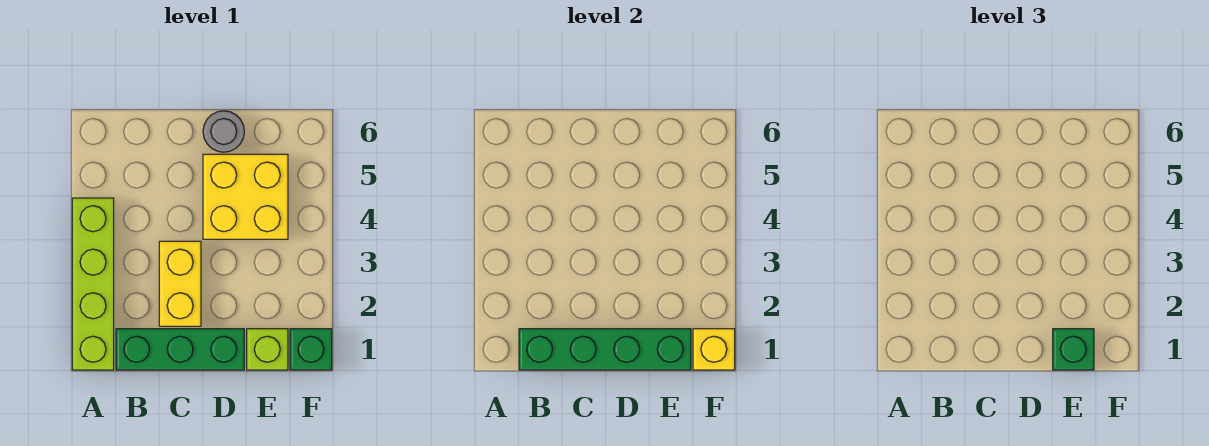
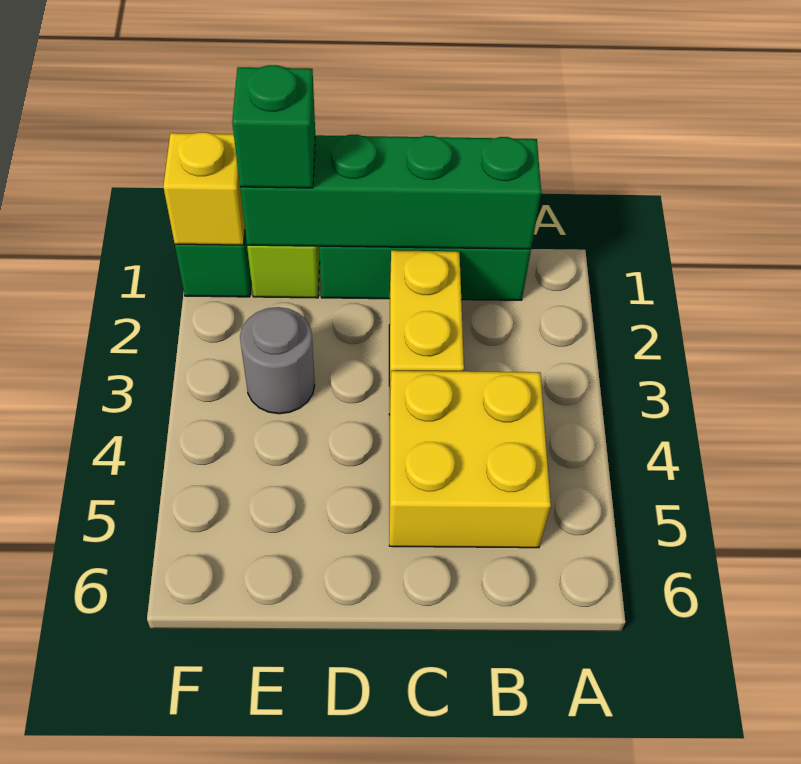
lime 1x4 brick [72,198,114,370] -> none
yellow 2x2 brick [203,154,288,239] -> yellow 2x2 brick moved to [389,371,551,548]
grey 1x1 round brick [203,111,244,152] -> grey 1x1 round brick moved to [240,307,315,414]

